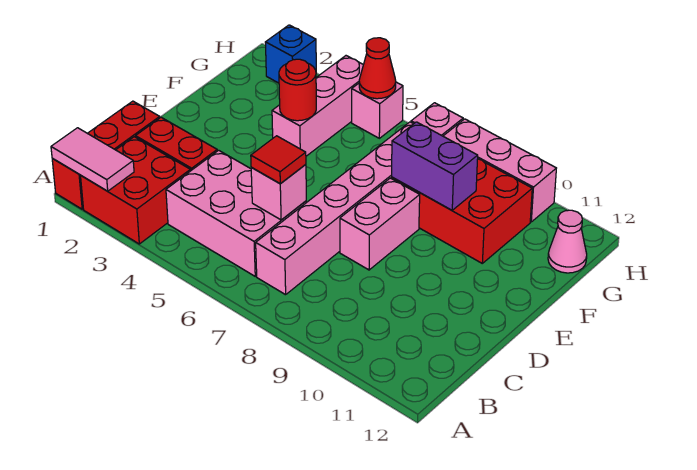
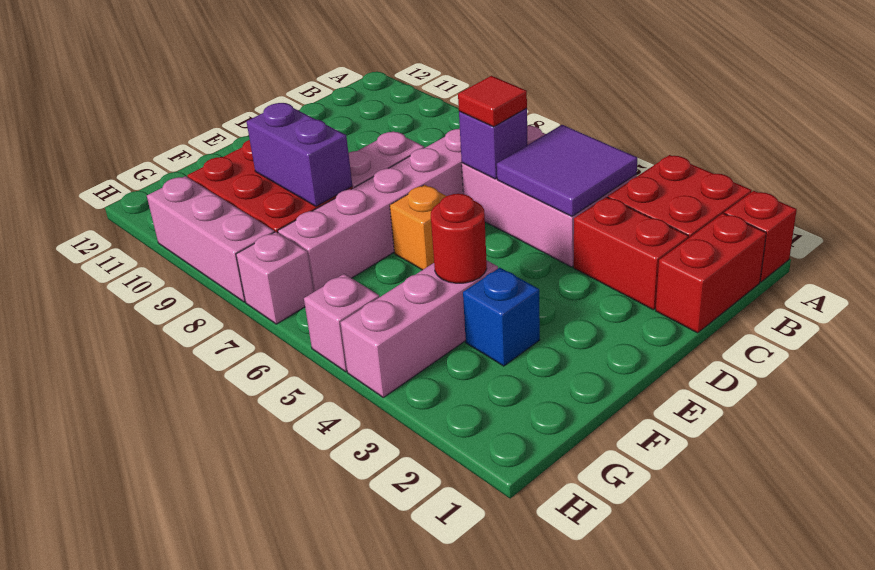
pink 1x2 tile [51,128,134,191] -> none
none -> purple 2x2 tile [497,125,637,216]
pink 1x1 brick [251,165,306,220] -> purple 1x1 brick [459,108,528,179]
none -> orange 1x1 brick [390,185,446,270]
pink 1x1 cone [548,210,587,273] -> none
blue 1x1 brick [265,25,316,83] -> blue 1x1 brick moved to [463,268,540,366]
red 1x1 cone [359,38,396,99] -> none

